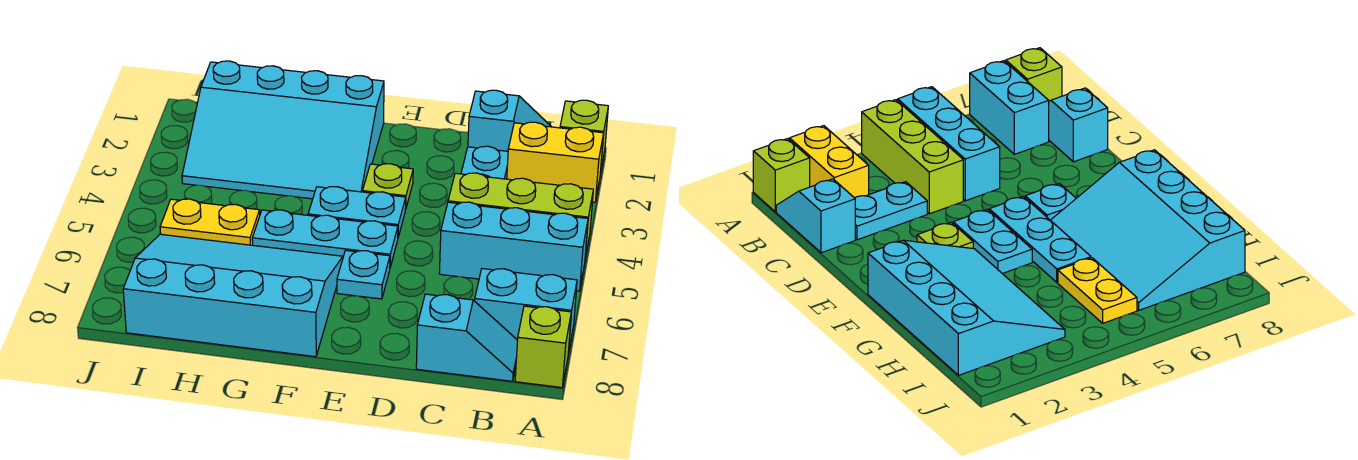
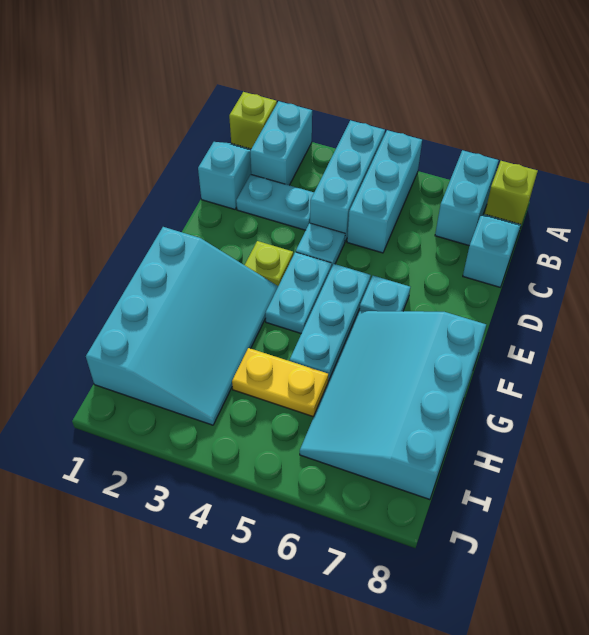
yellow 1x2 brick [507,122,604,202] -> cyan 1x2 brick [250,101,312,185]
lime 1x3 brick [448,173,593,258] -> cyan 1x3 brick [310,120,385,241]
none -> cyan 1x1 plate [296,223,345,268]
yellow 1x2 plate [160,199,260,245] -> yellow 1x2 plate turned to [232,348,328,416]

